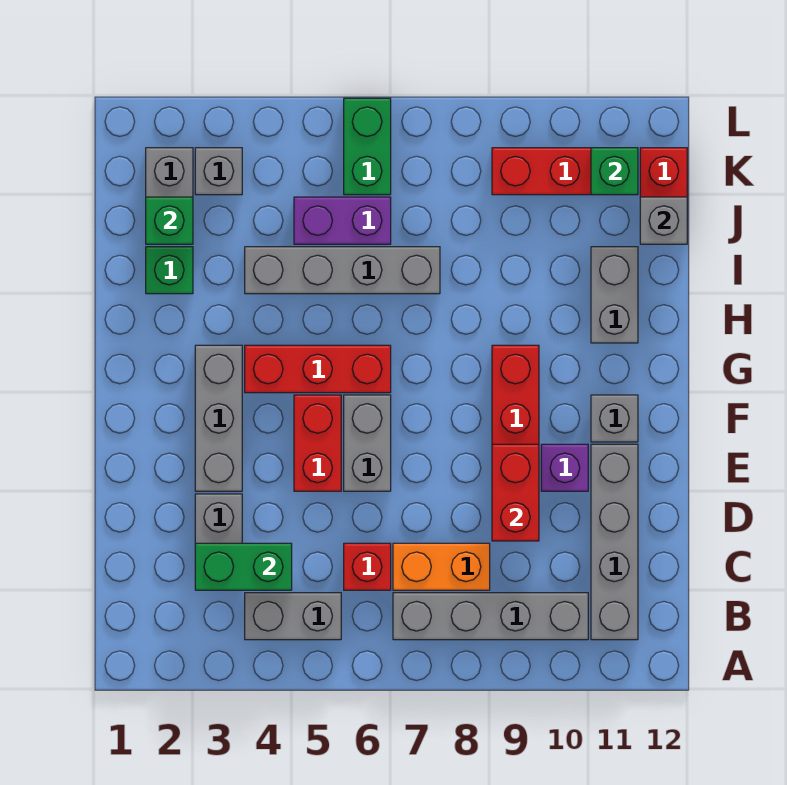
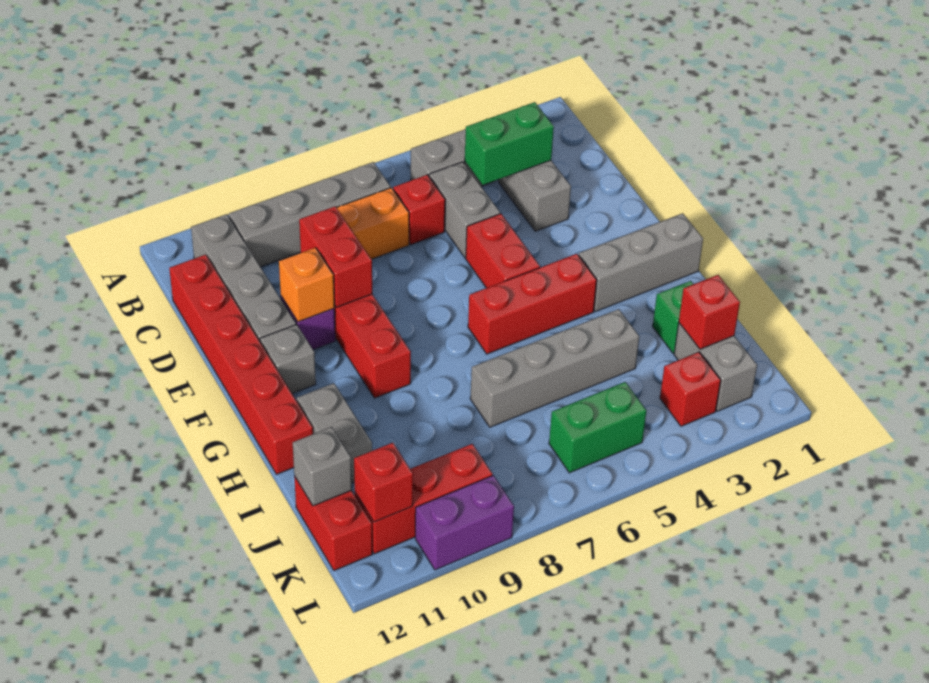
none -> red 1x6 brick [169,255,313,474]
grey 1x3 brick [195,345,242,491] -> grey 1x3 brick turned to [578,213,703,311]
grey 1x2 brick [344,395,391,491] -> grey 1x2 brick moved to [429,162,500,258]
none -> orange 1x1 brick [279,248,334,322]
green 1x1 brick [146,197,193,244] -> red 1x1 brick [679,275,740,349]
purple 1x2 brick [294,197,391,244] -> purple 1x2 brick moved to [415,475,514,570]
grey 1x1 brick [195,148,242,195] -> red 1x1 brick [660,352,721,426]
green 1x2 brick [344,98,391,195] -> green 1x2 brick turned to [549,382,646,473]
green 1x1 brick [591,148,638,195] -> red 1x1 brick [354,443,413,522]

